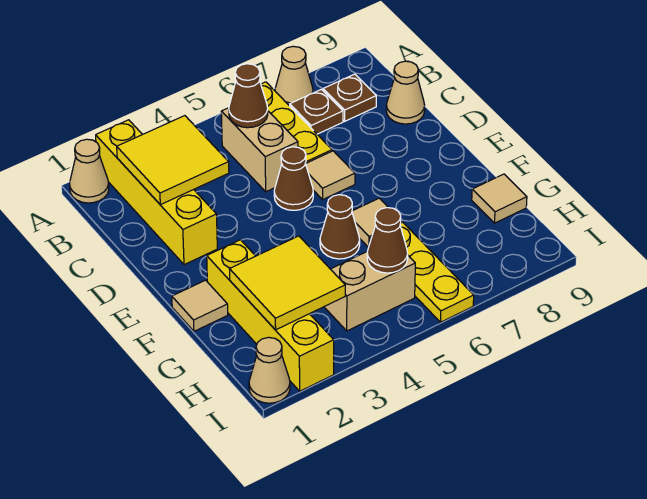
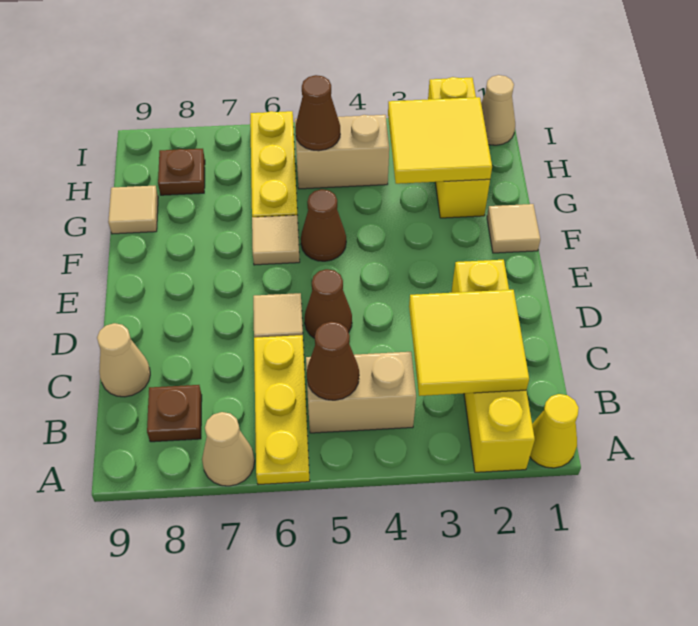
tan 1x1 cone [70,139,109,203] -> yellow 1x1 cone [530,394,579,468]
tan 1x2 brick [221,108,298,192] -> tan 1x2 brick turned to [306,352,416,433]
brown 1x1 plate [290,89,343,134] -> brown 1x1 plate moved to [158,149,205,195]
yellow 1x4 brick [207,240,334,391] -> yellow 1x3 brick [428,77,490,218]

